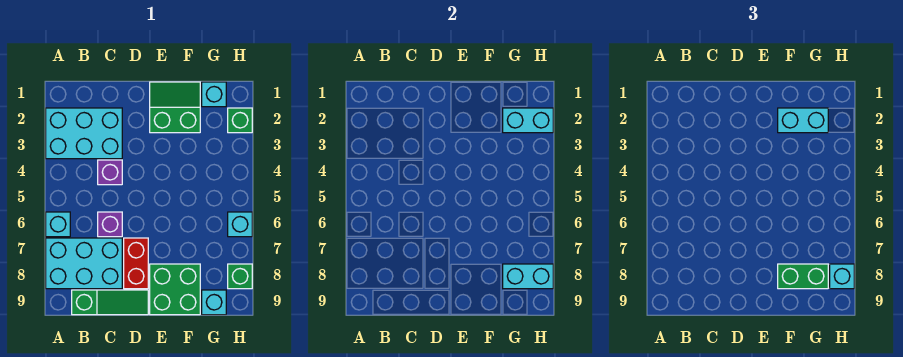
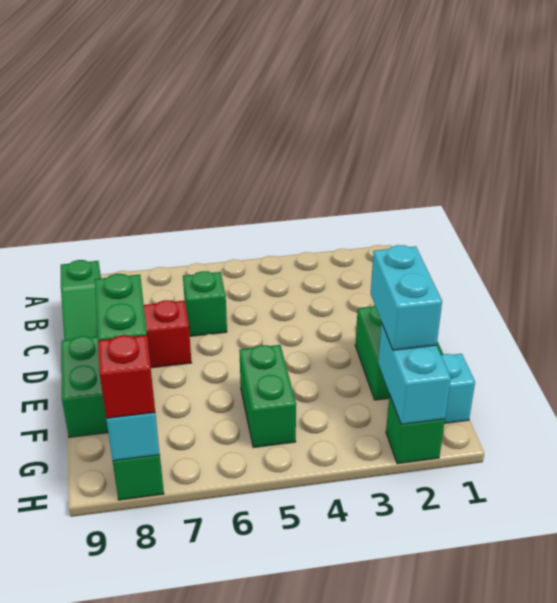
cyan 2x3 brick [46,108,122,159] -> none
cyan 1x1 brick [46,212,70,237] -> none
cyan 2x3 brick [46,238,122,289] -> none
purple 1x1 brick [98,160,122,185] -> none
purple 1x1 brick [98,212,122,237] -> green 1x1 brick [183,271,227,336]
none -> green 1x2 brick [239,345,296,448]
cyan 1x1 brick [202,290,226,315] -> none
cyan 1x1 brick [228,212,252,237] -> none
cyan 1x1 brick [830,264,854,289] -> red 1x1 brick [98,335,155,418]

